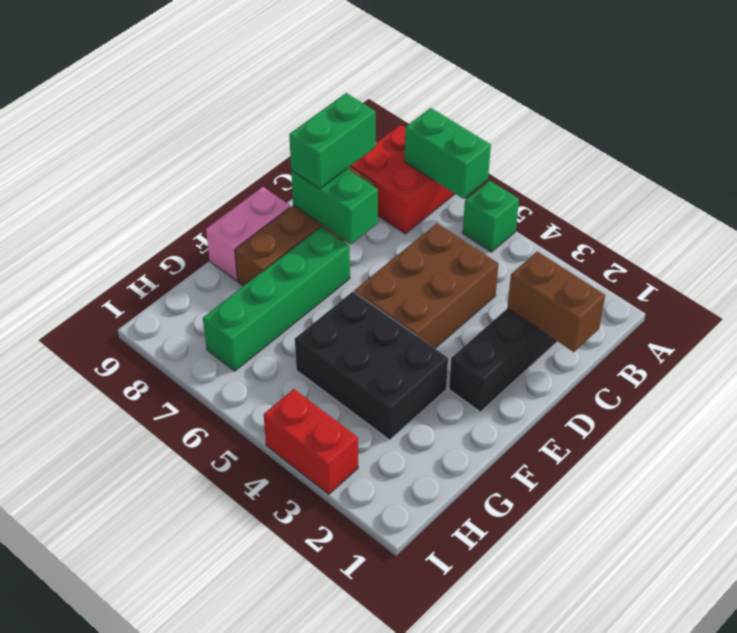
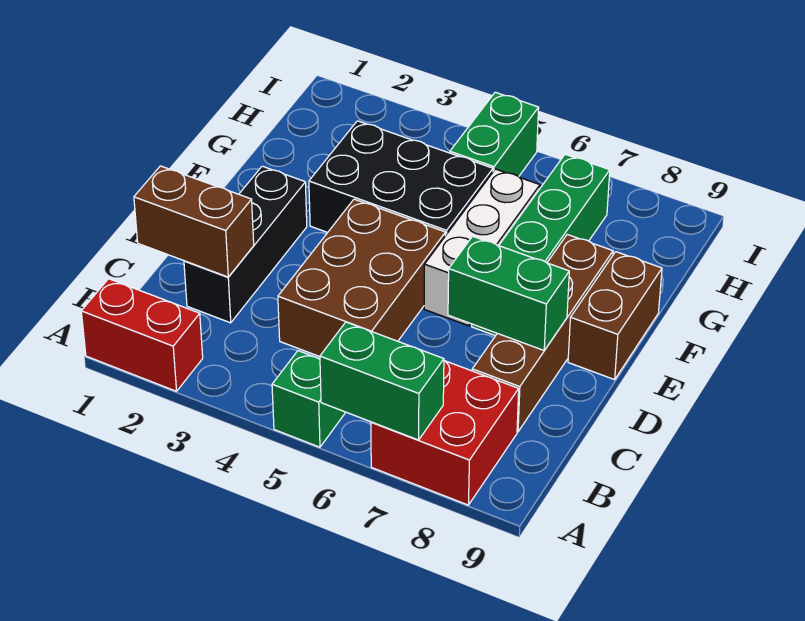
green 1x2 brick [289,93,375,189] -> green 1x2 brick moved to [450,92,539,177]
none -> white 1x3 brick [424,169,540,326]
pink 1x2 brick [206,187,290,281] -> brown 1x2 brick [568,252,662,380]
red 1x2 brick [263,389,358,494] -> red 1x2 brick moved to [81,279,203,391]

